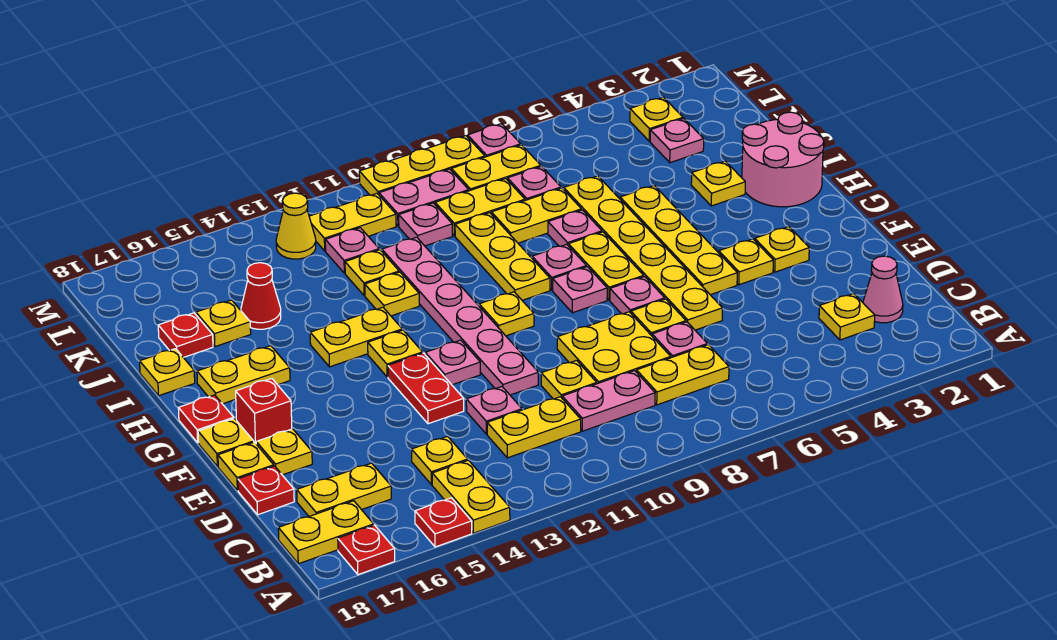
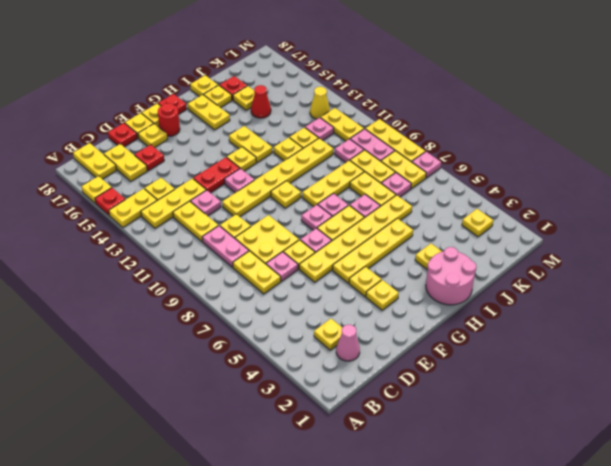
none -> yellow 1x1 plate [82,176,112,203]
red 1x1 plate [338,525,395,575] -> red 1x1 plate moved to [135,145,164,171]
none -> yellow 1x3 plate [141,178,206,228]
pink 1x6 plate [382,237,538,395] -> yellow 1x6 plate [222,138,333,217]
red 1x1 brick [236,379,292,443] -> red 1x1 round brick [158,103,180,136]
none -> yellow 1x1 plate [204,85,232,108]
pink 1x1 plate [650,119,704,163] -> none

